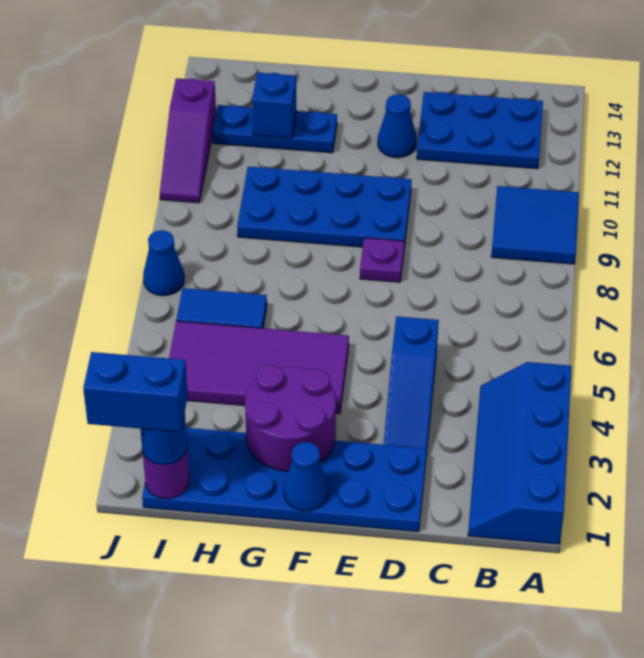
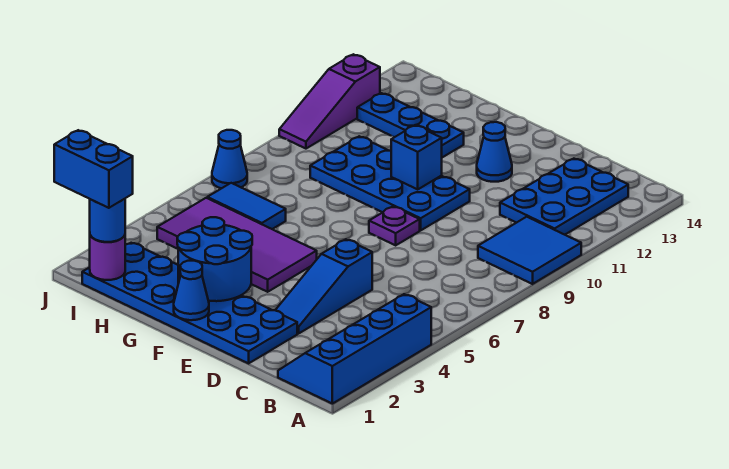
blue 2x3 plate [417,92,543,169] -> blue 2x3 plate turned to [500,159,628,235]
purple 2x2 round brick [245,365,336,471] -> blue 2x2 round brick [177,217,252,301]
blue 1x1 brick [252,73,297,138] -> blue 1x1 brick moved to [391,125,442,189]

